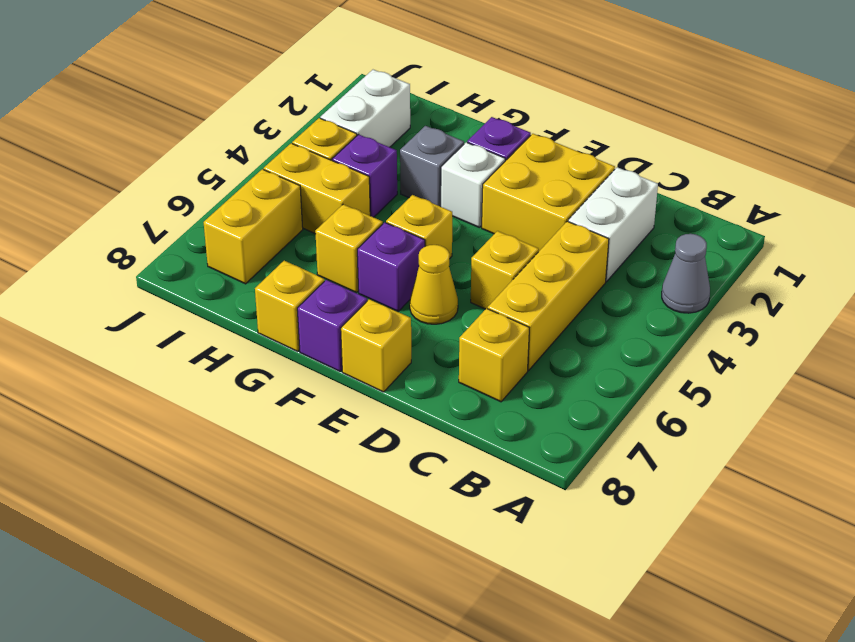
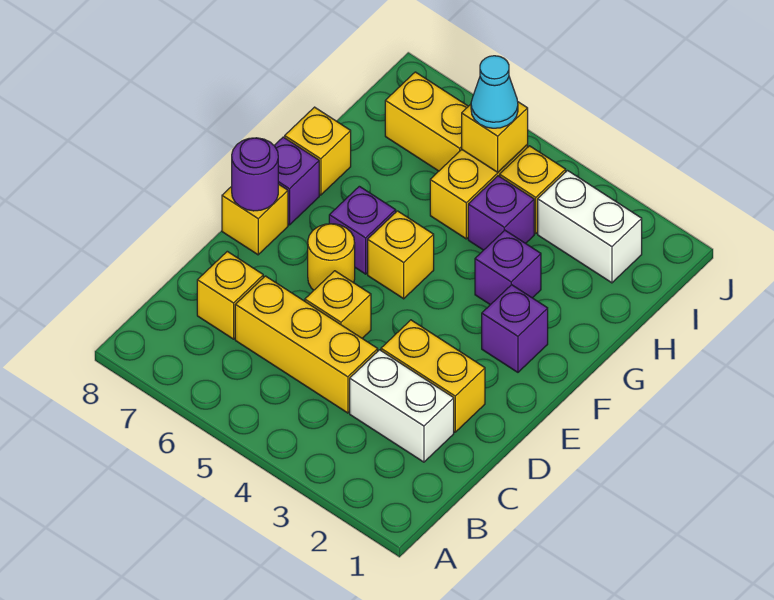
grey 1x1 cone [662,234,710,313] -> none
yellow 2x2 brick [482,134,615,251] -> yellow 1x2 brick [381,320,485,432]
yellow 1x1 cone [410,245,458,324] -> yellow 1x1 round brick [308,224,355,290]
none -> purple 1x1 round brick [232,138,278,211]
white 1x1 brick [441,142,505,228] -> none
grey 1x1 brick [400,126,464,207] -> purple 1x1 brick [475,230,541,305]
yellow 1x1 brick [315,204,383,293] -> yellow 1x1 brick moved to [462,102,528,172]
none -> cyan 1x1 cone [471,56,518,128]

